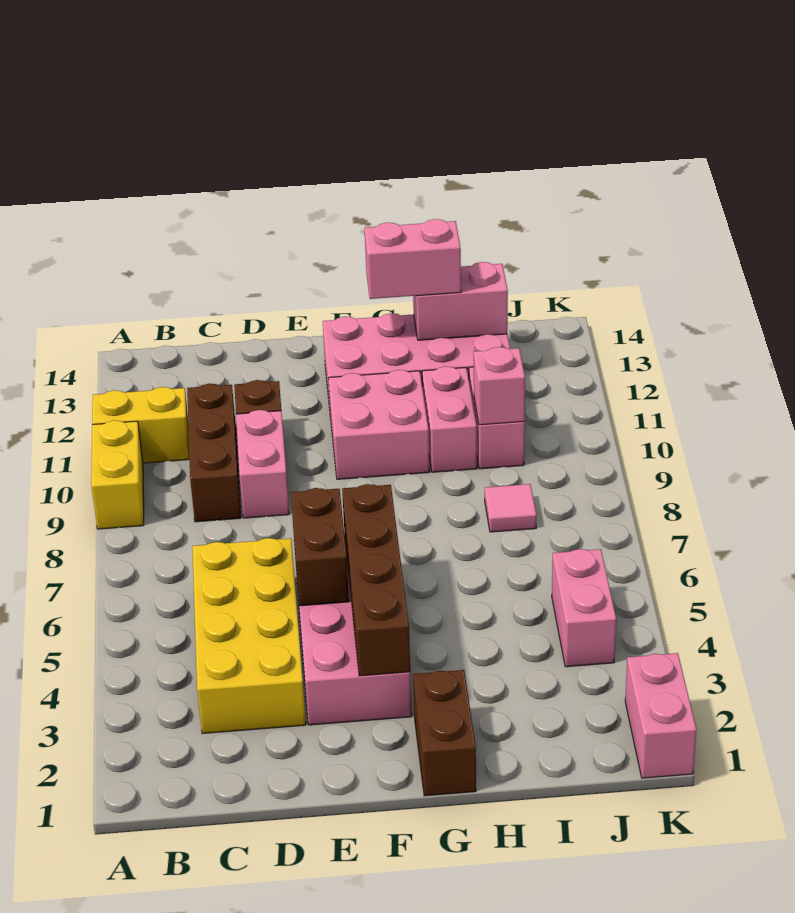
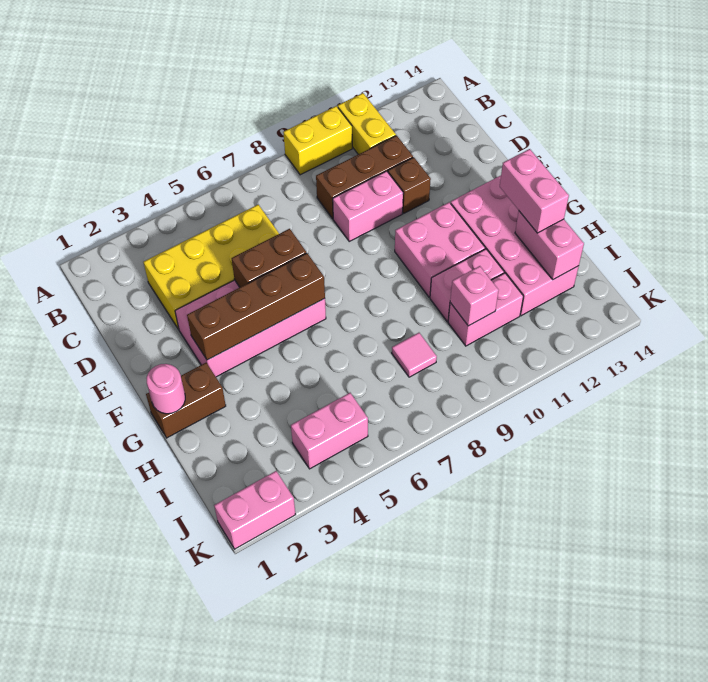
none -> pink 1x1 round brick [146,364,185,414]

